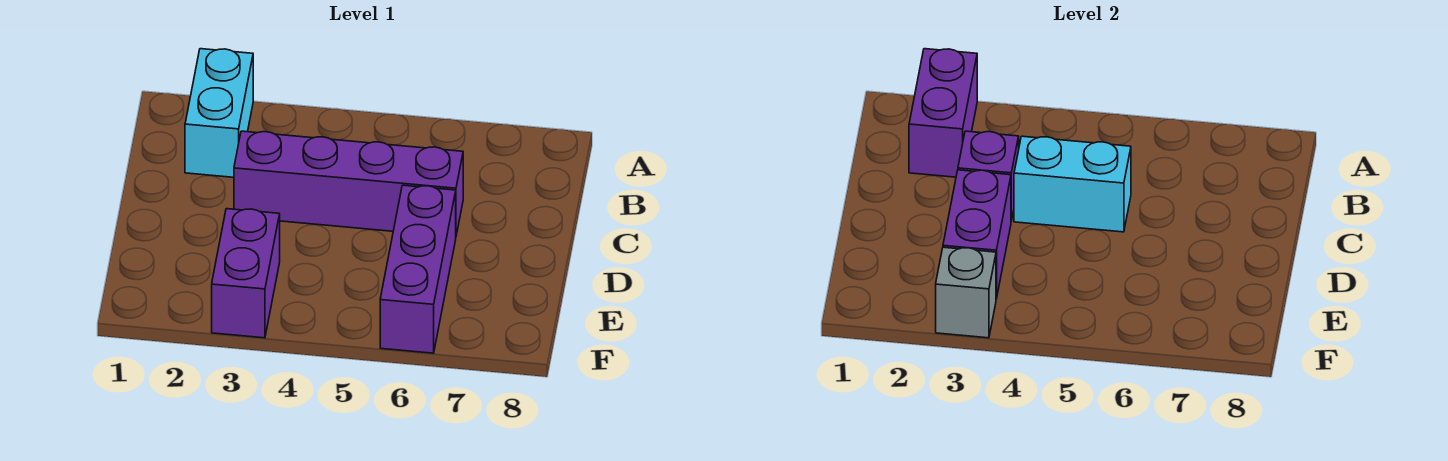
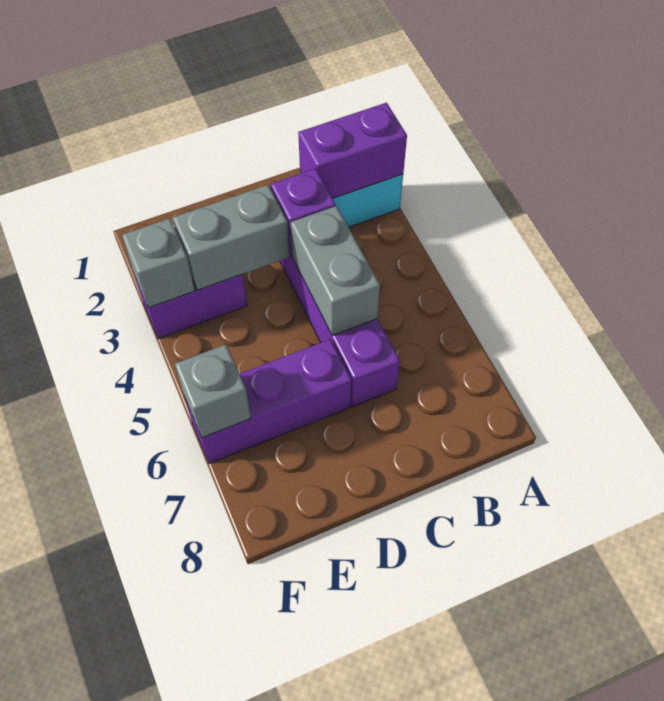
cyan 1x2 brick [1014,136,1131,232] -> grey 1x2 brick [291,206,380,336]
purple 1x2 brick [943,170,1011,299] -> grey 1x2 brick [173,185,290,290]
none -> grey 1x1 brick [175,345,251,438]

